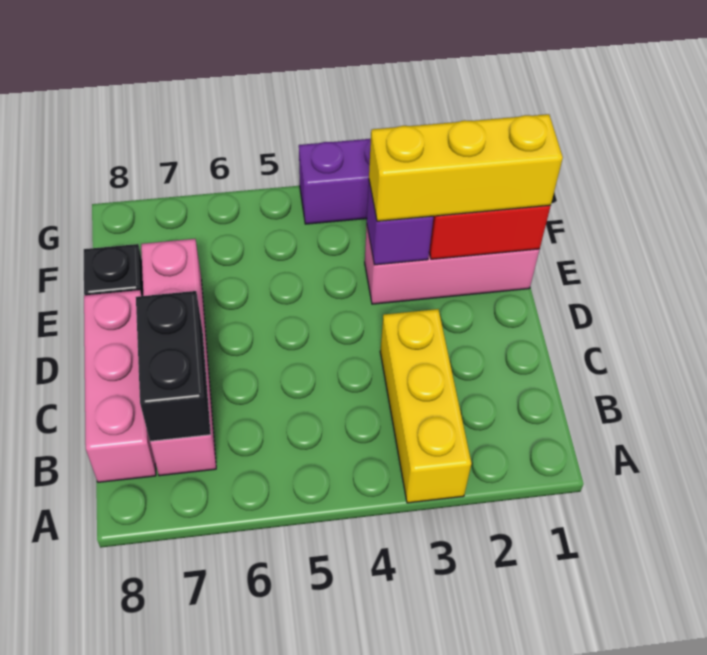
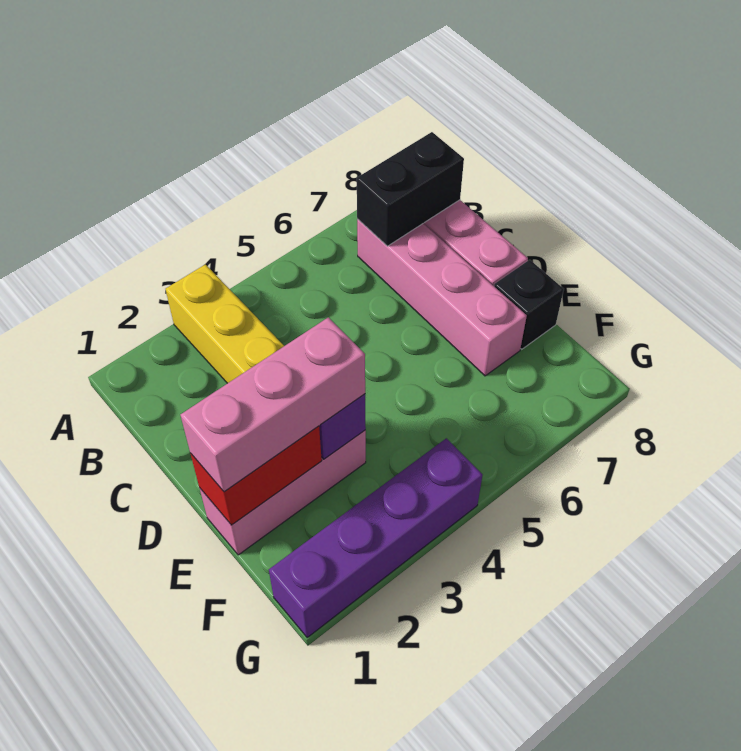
black 1x2 brick [136,291,211,441] -> black 1x2 brick turned to [357,132,464,246]
yellow 1x3 brick [369,114,563,221] -> pink 1x3 brick [180,317,365,492]

